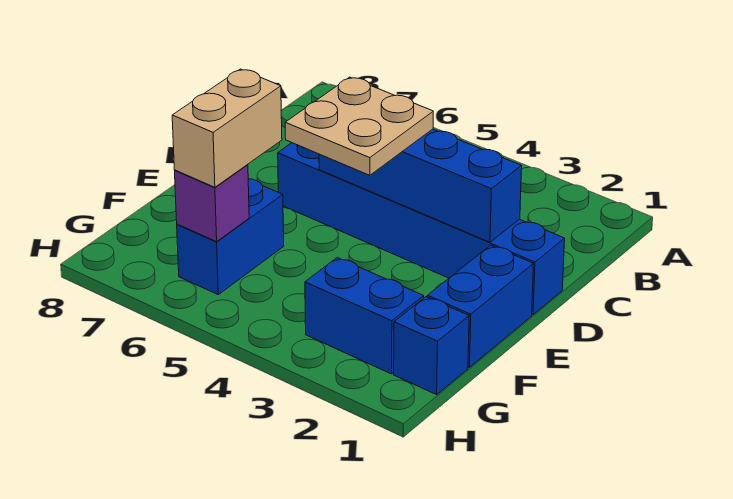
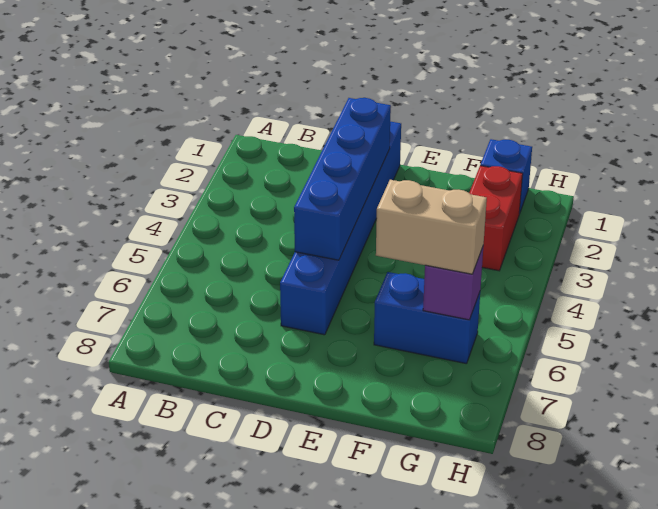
tan 2x2 plate [285,77,433,175] -> none
blue 1x2 brick [427,245,533,367] -> none
blue 1x2 brick [305,258,424,374] -> red 1x2 brick [469,166,523,271]

